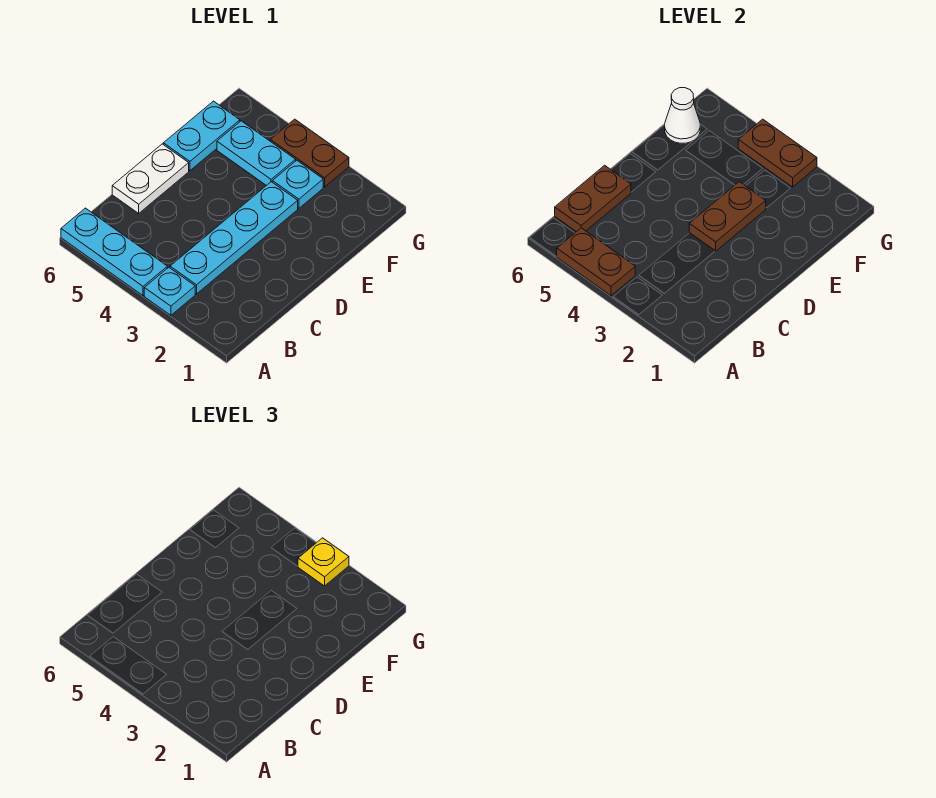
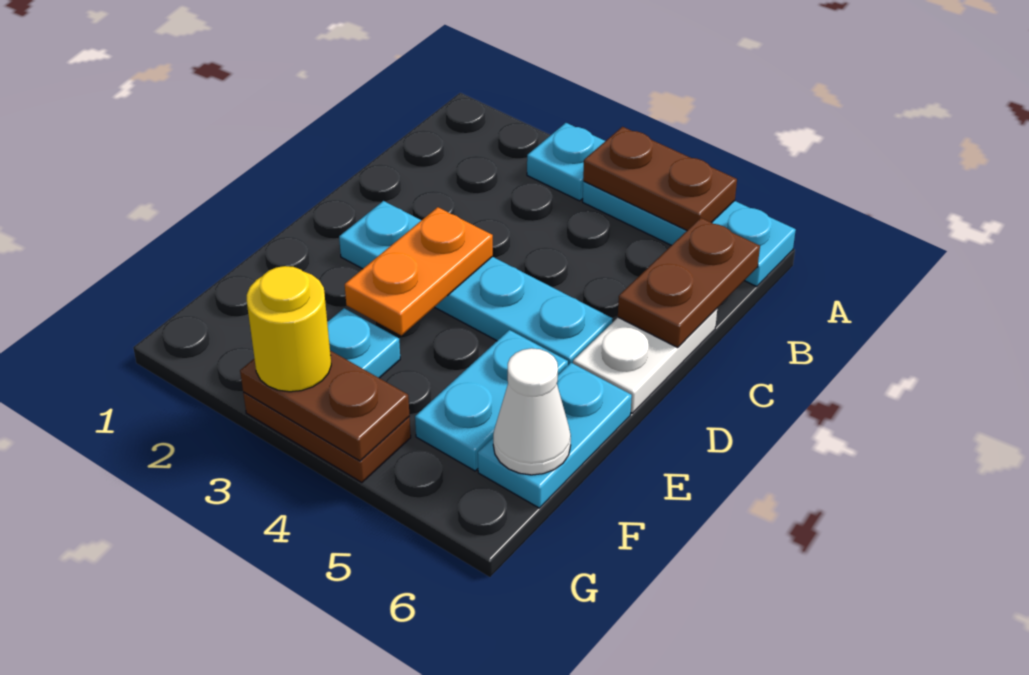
cyan 1x4 plate [170,182,298,294] -> cyan 1x4 plate turned to [339,201,613,365]
brown 1x2 plate [689,182,766,251] -> orange 1x2 plate [345,207,493,335]
cyan 1x2 plate [217,121,296,186] -> cyan 1x2 plate turned to [415,330,568,471]
yellow 1x1 plate [298,538,349,586] -> yellow 1x1 round brick [247,266,331,392]

